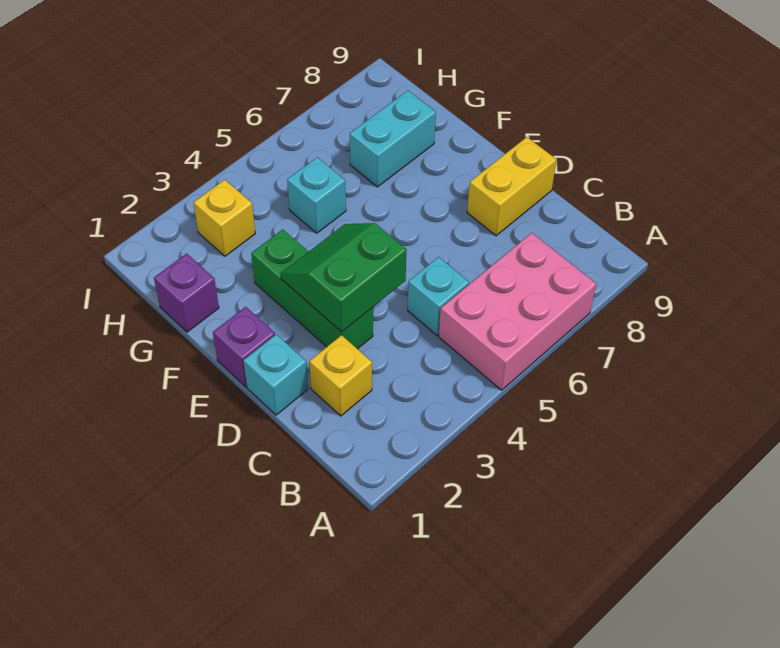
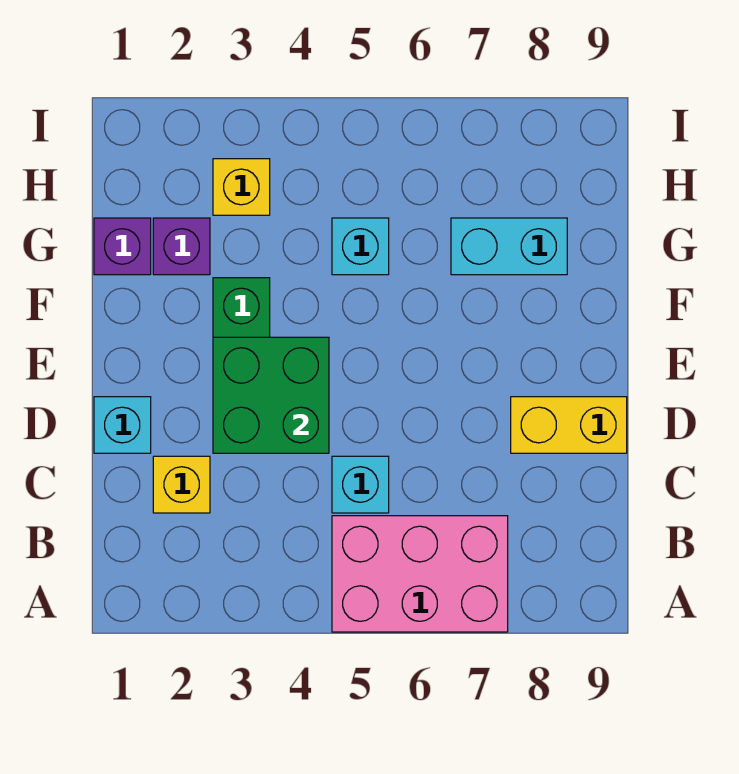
green 2x2 slope [281,223,406,332] -> green 2x2 brick [213,337,329,453]
purple 1x1 brick [213,307,275,387] -> purple 1x1 brick moved to [153,218,210,275]

